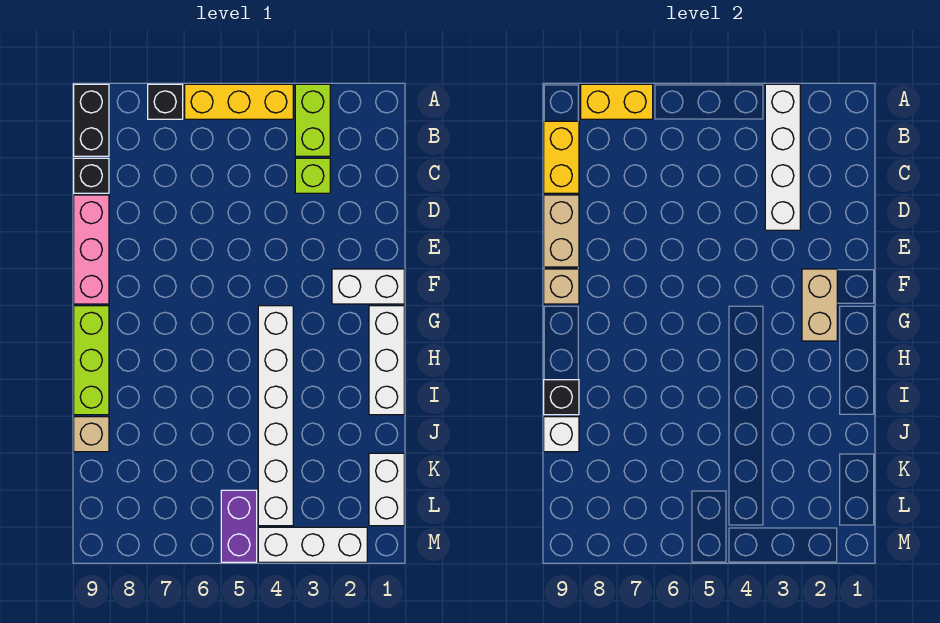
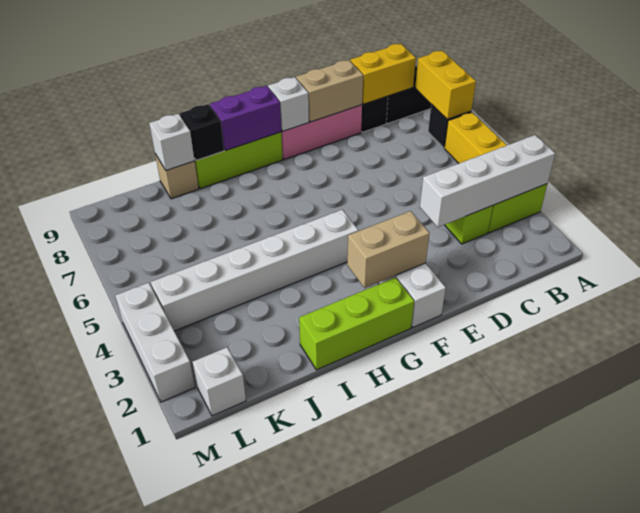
tan 1x1 brick [544,269,579,304] -> white 1x1 brick [268,77,309,131]
white 1x3 brick [369,306,404,415] -> lime 1x3 brick [299,277,414,370]
white 1x2 brick [369,453,404,526] -> white 1x1 brick [193,347,246,416]
purple 1x2 brick [221,490,257,562] -> purple 1x2 brick moved to [210,86,281,150]

